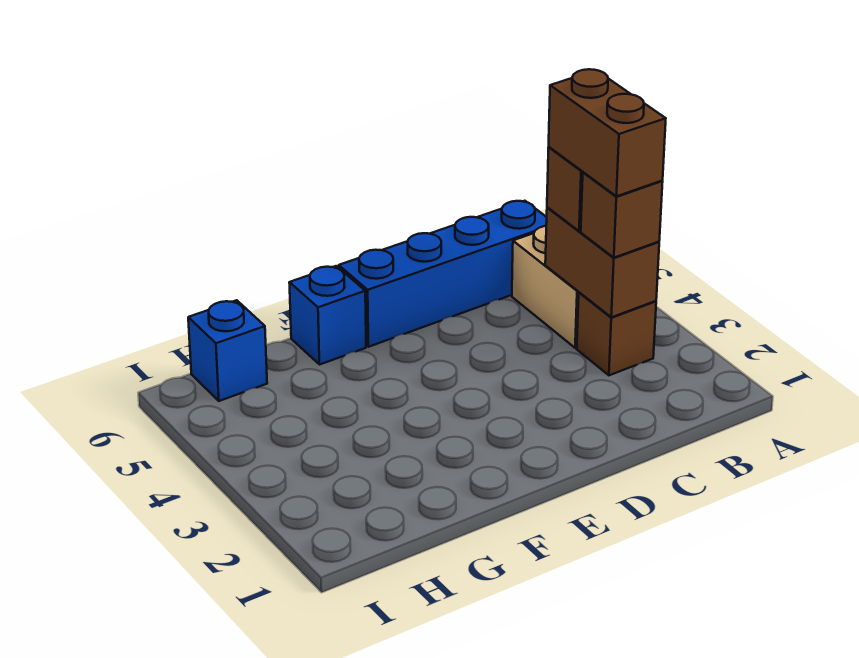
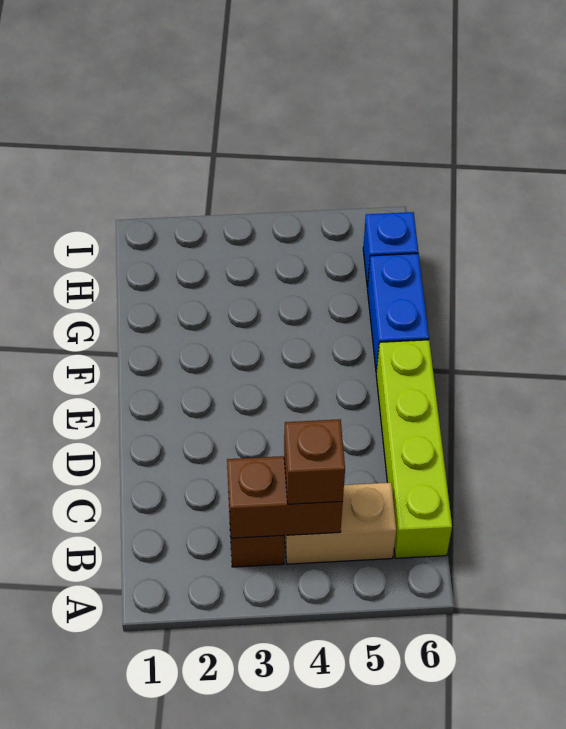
brown 1x1 brick [581,172,663,258] -> none
brown 1x2 brick [549,69,666,196] -> none
blue 1x4 brick [339,201,547,347] -> lime 1x4 brick [376,340,452,558]
blue 1x1 brick [289,266,366,364] -> blue 1x2 brick [367,253,429,372]

